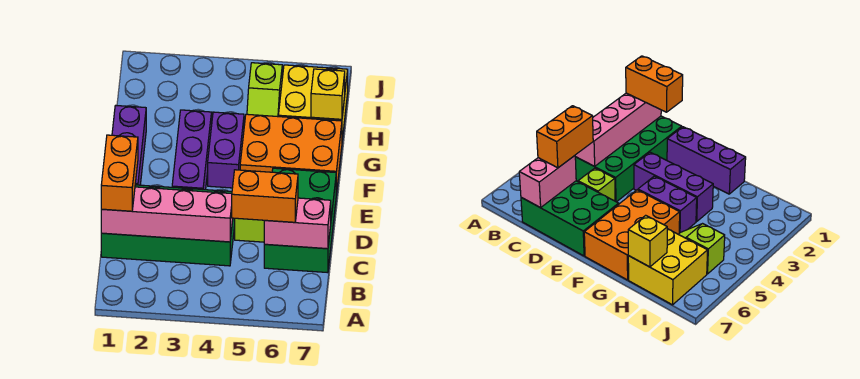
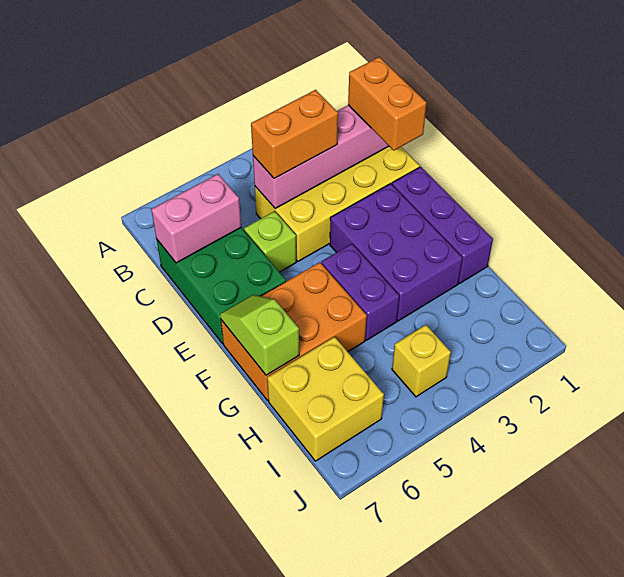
green 2x4 brick [101,185,235,266] -> yellow 2x4 brick [255,147,420,261]
orange 1x2 brick [232,170,298,222] -> orange 1x2 brick moved to [251,90,338,179]
purple 1x3 brick [172,110,212,190] -> purple 2x3 brick [330,184,462,321]
lime 1x2 slope [247,63,282,117] -> lime 1x2 slope moved to [220,295,299,375]
yellow 1x1 brick [311,69,345,119] -> yellow 1x1 brick moved to [392,325,451,397]

